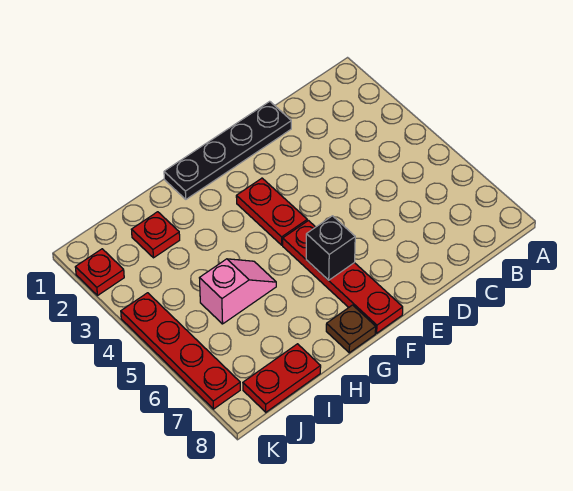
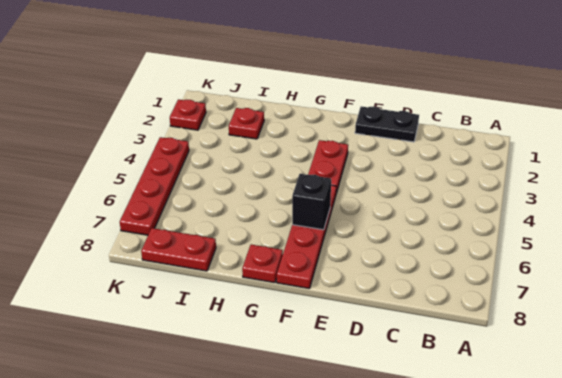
black 1x4 plate [164,101,291,199] -> black 1x2 plate [355,106,419,142]
brown 1x1 plate [326,305,376,353] -> red 1x1 plate [242,245,283,283]
pink 1x2 slope [200,259,276,324] -> none

